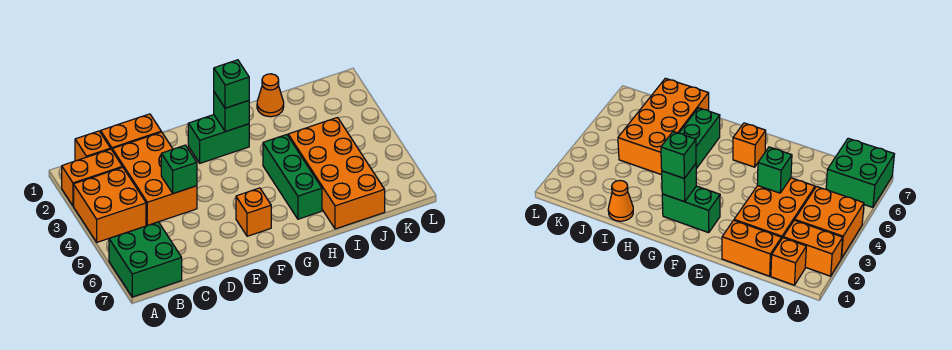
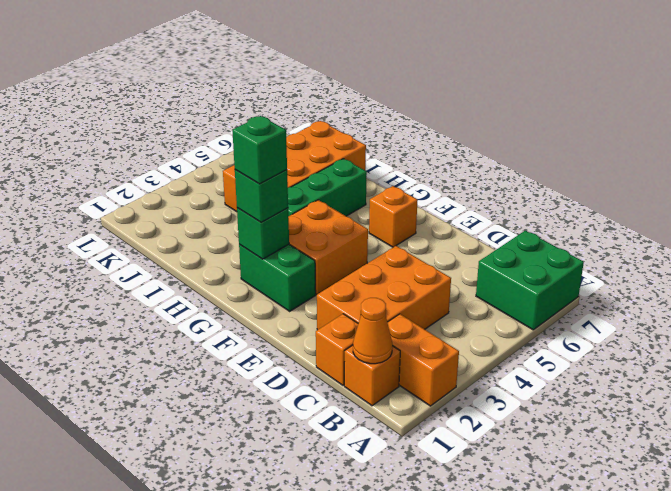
orange 2x2 brick [74,167,146,242] -> orange 2x2 brick moved to [288,200,368,295]
orange 1x2 brick [101,114,161,149] -> orange 1x1 brick [316,314,358,385]
green 1x1 brick [161,145,197,194] -> green 1x1 brick moved to [232,116,287,184]
orange 1x1 cone [257,74,284,117] -> orange 1x1 cone moved to [353,298,392,364]

